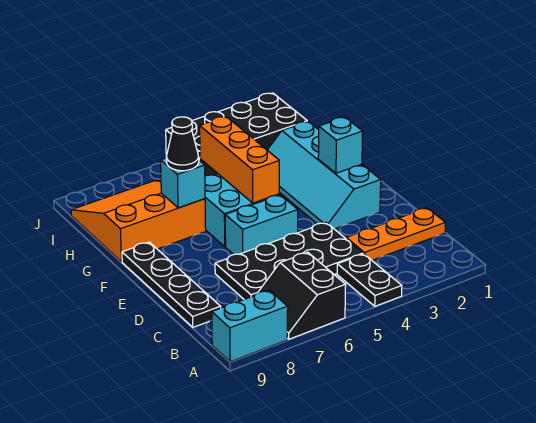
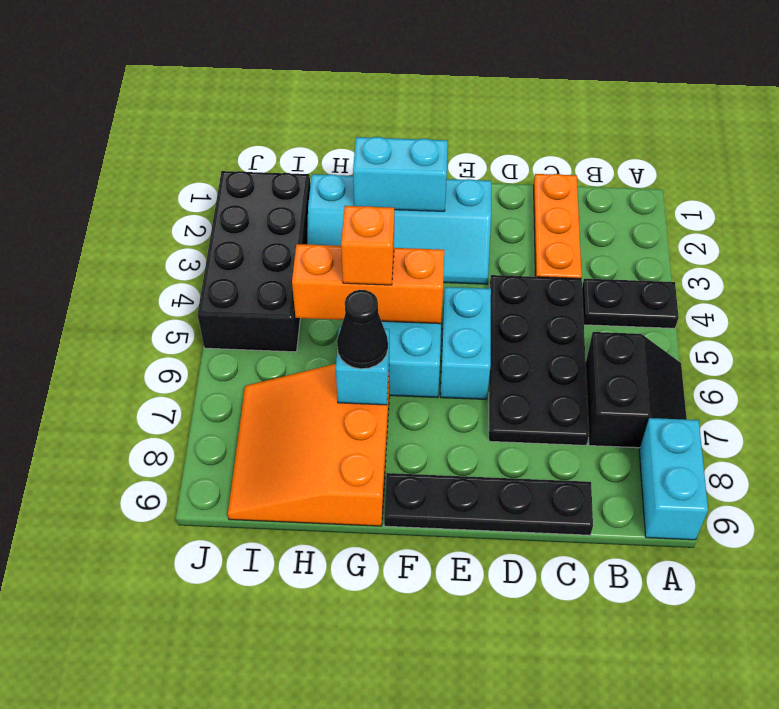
black 2x2 slope [259,252,346,339] -> black 2x2 slope turned to [586,332,687,448]
cyan 1x1 brick [318,117,363,173] -> cyan 1x2 brick [353,137,448,211]
none -> orange 1x1 brick [341,206,394,285]

